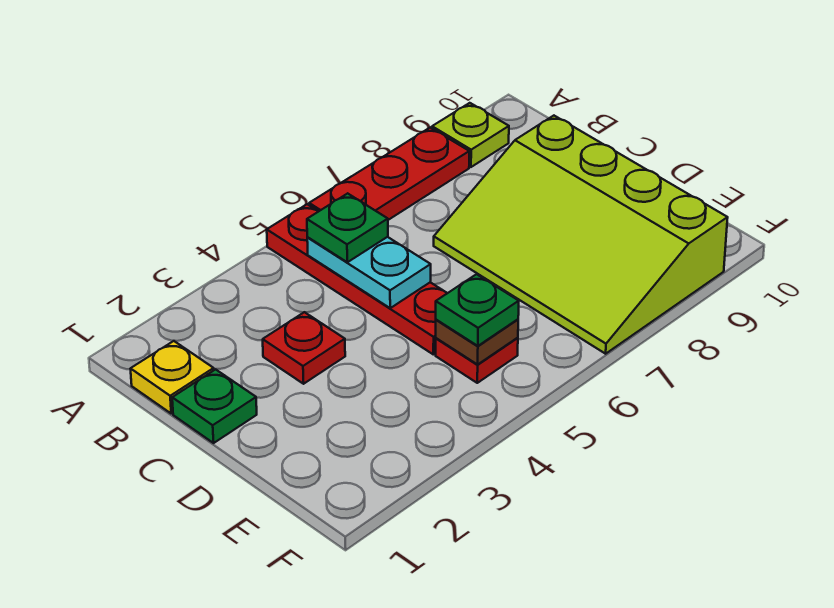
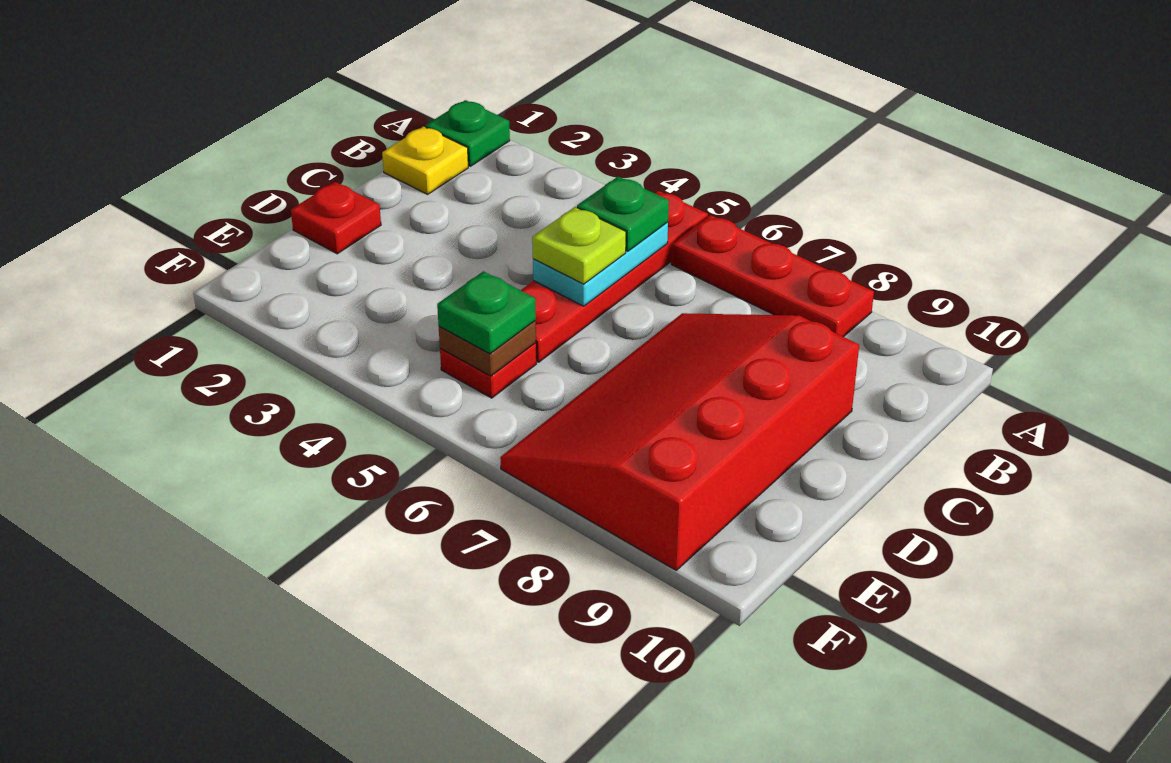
lime 1x1 plate [432,103,509,167] -> lime 1x1 plate moved to [532,207,626,284]
green 1x1 plate [172,369,257,443] -> green 1x1 plate moved to [426,100,510,166]
red 1x1 plate [263,312,345,384] -> red 1x1 plate moved to [291,182,381,254]
lime 3x4 slope [434,116,728,354] -> red 3x4 slope [500,313,859,570]

